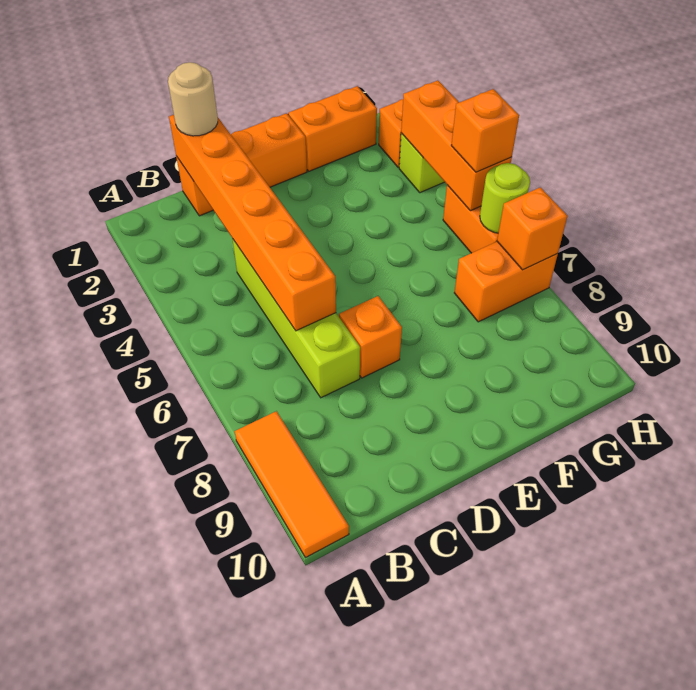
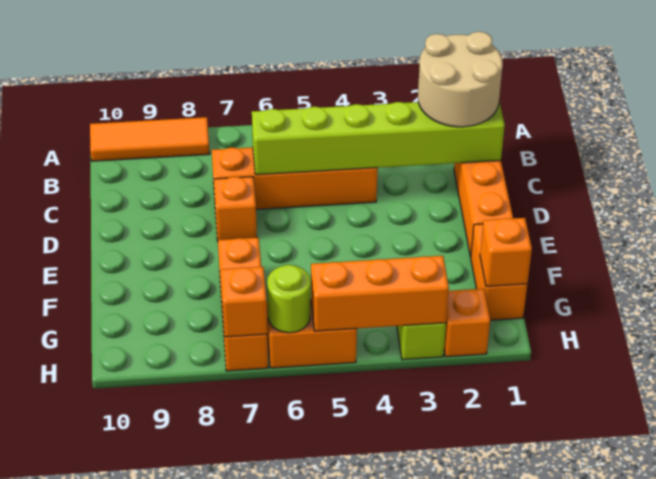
orange 1x6 brick [169,115,336,331] -> lime 1x6 brick [252,101,505,175]
tan 1x1 round brick [168,62,218,136] -> tan 2x2 round brick [418,32,503,127]
lime 1x4 brick [233,240,360,398] -> orange 1x4 brick [212,147,378,209]
orange 1x2 brick [454,242,558,322] -> orange 1x3 brick [218,238,268,371]
orange 1x1 brick [451,89,519,172] -> orange 1x1 brick moved to [480,218,532,286]

